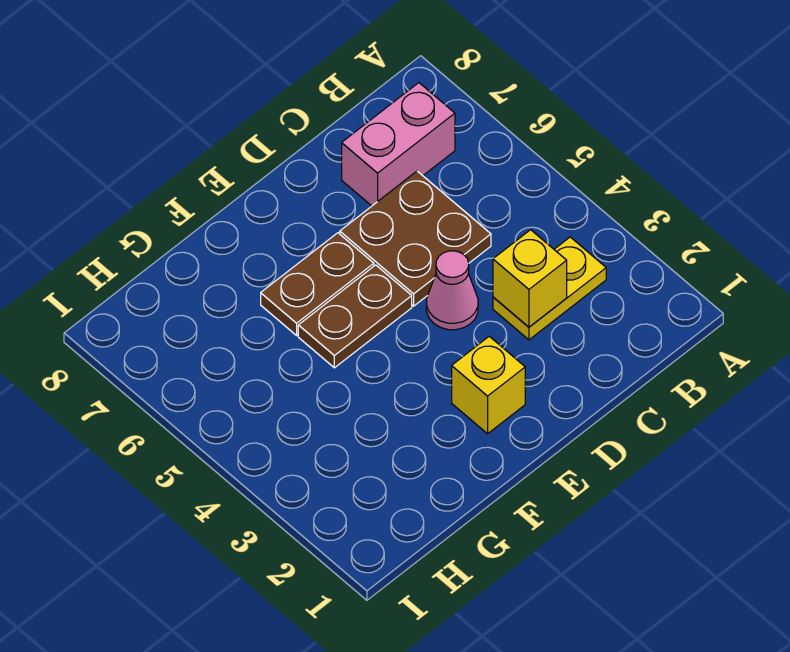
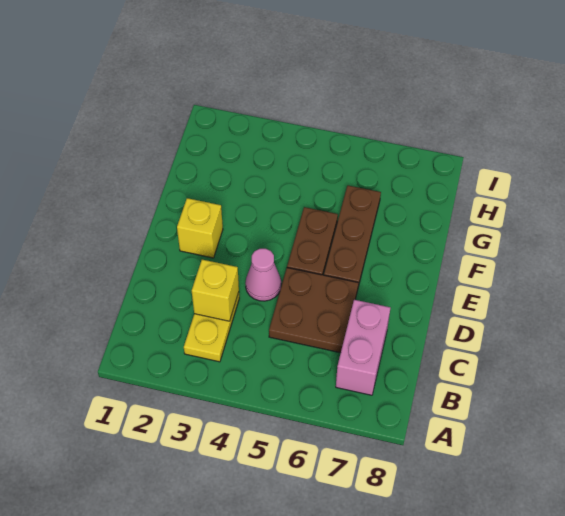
brown 1x2 plate [261,233,374,335] -> brown 1x3 plate [324,186,381,287]

